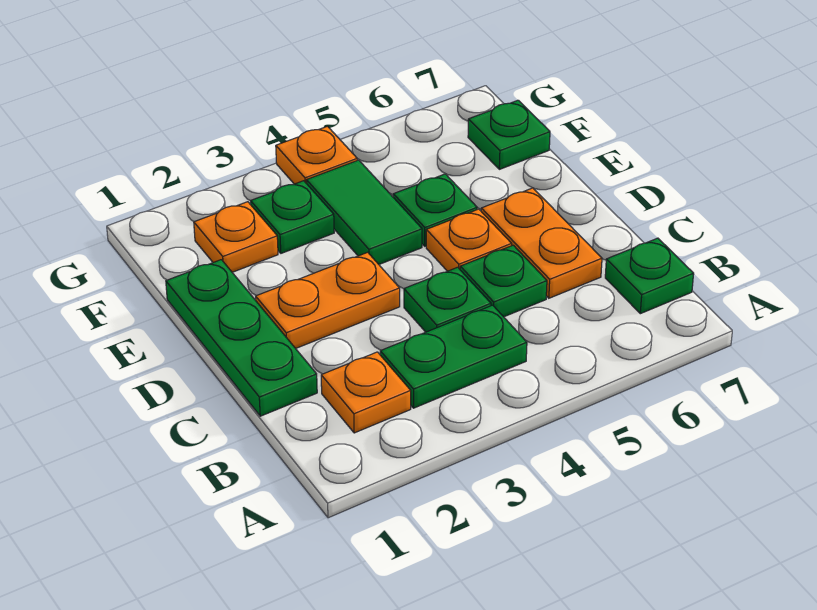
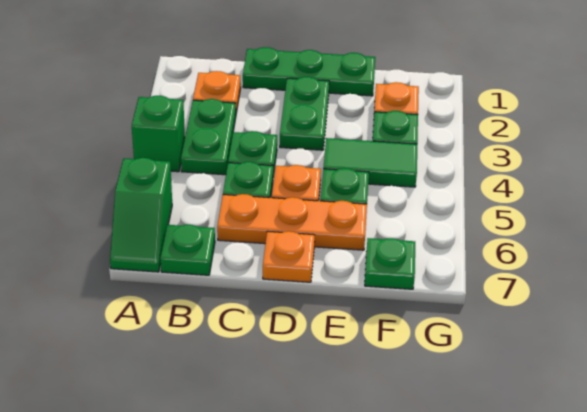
none -> green 1x1 brick [132,96,185,172]
none -> green 1x2 slope [110,158,172,272]
orange 1x2 plate [481,188,602,298] -> orange 1x3 plate [217,194,367,250]
orange 1x2 plate [256,252,400,348] -> green 1x2 plate [280,77,329,150]
orange 1x1 plate [276,126,357,184] -> orange 1x1 plate moved to [263,231,315,282]

